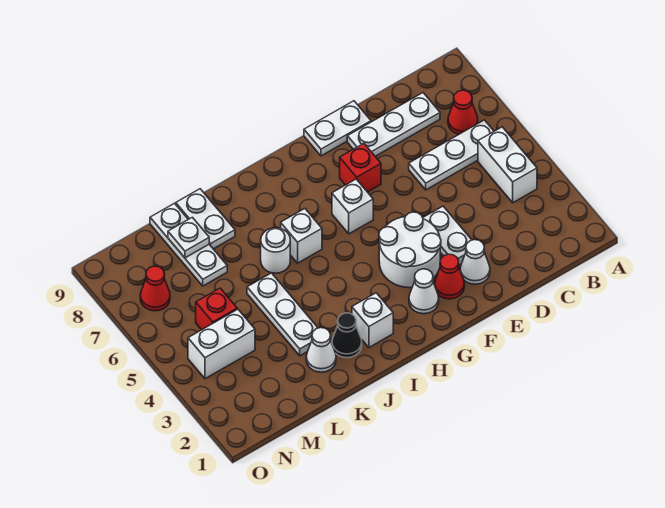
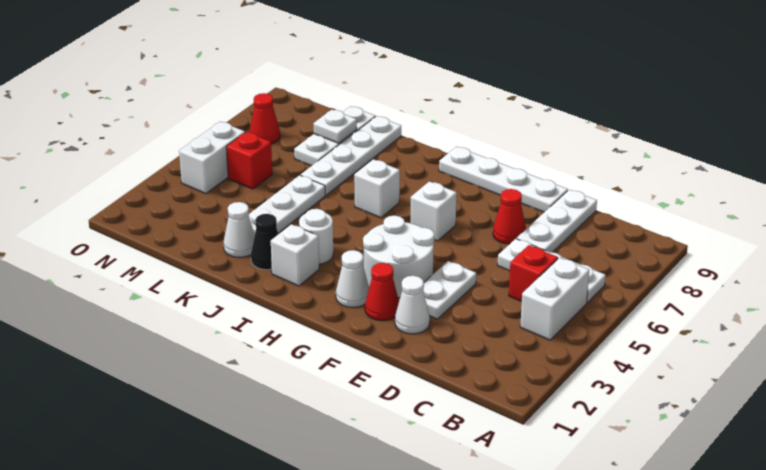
red 1x1 cone [448,90,478,134] -> red 1x1 cone moved to [493,189,526,244]
white 1x3 plate [347,93,440,156] -> white 1x3 plate turned to [517,190,597,252]
white 1x2 plate [304,101,371,156] -> white 1x4 plate [439,147,568,212]
red 1x1 brick [340,144,381,192] -> red 1x1 brick moved to [509,245,558,301]
white 1x1 round brick [261,228,290,273] -> white 1x1 round brick moved to [299,209,333,264]
white 1x2 plate [176,189,235,249] -> white 1x4 plate [301,116,401,195]
white 1x2 brick [188,309,255,379] -> white 1x2 brick turned to [179,122,245,194]

